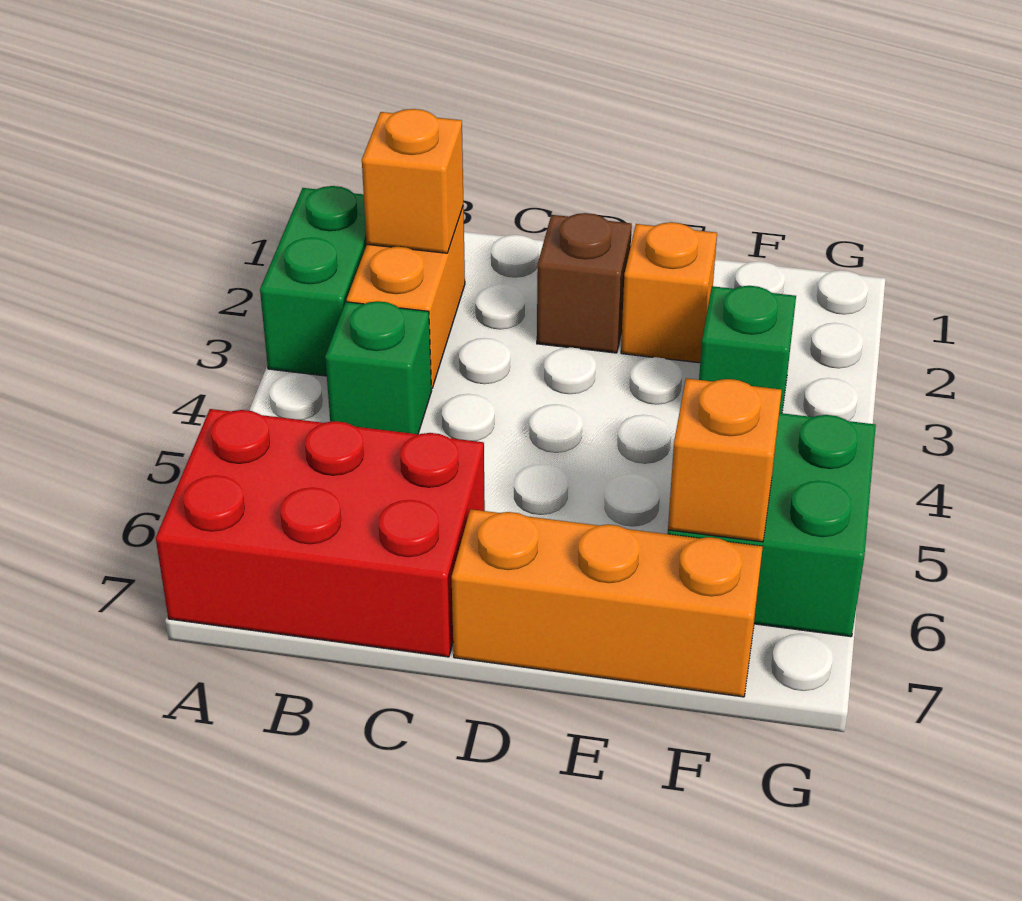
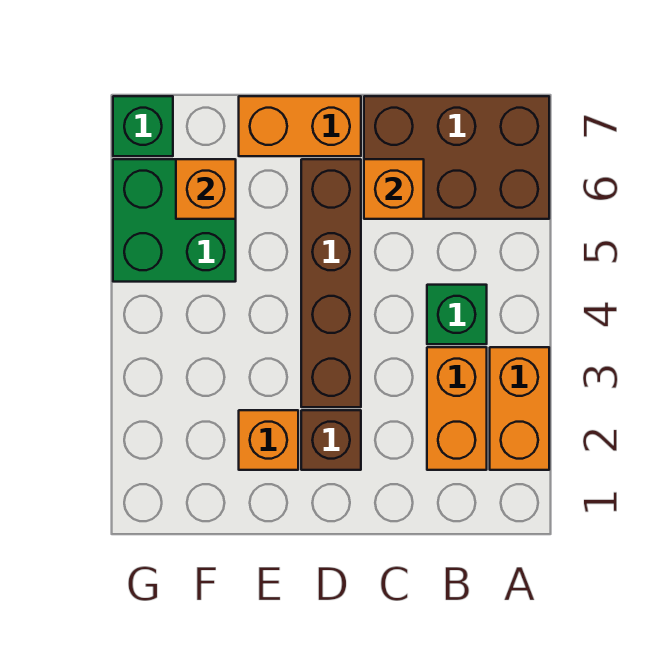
green 1x2 brick [260,186,367,376] -> orange 1x2 brick [490,347,549,470]
red 2x3 brick [156,409,485,657] -> brown 2x3 brick [364,96,549,219]
orange 1x1 brick [362,109,463,253] -> orange 1x1 brick moved to [364,159,424,219]
none -> brown 1x4 brick [301,159,361,407]
orange 1x3 brick [452,509,763,697] -> orange 1x2 brick [239,96,361,156]
green 1x1 brick [699,286,796,413] -> green 1x1 brick moved to [113,96,173,156]

